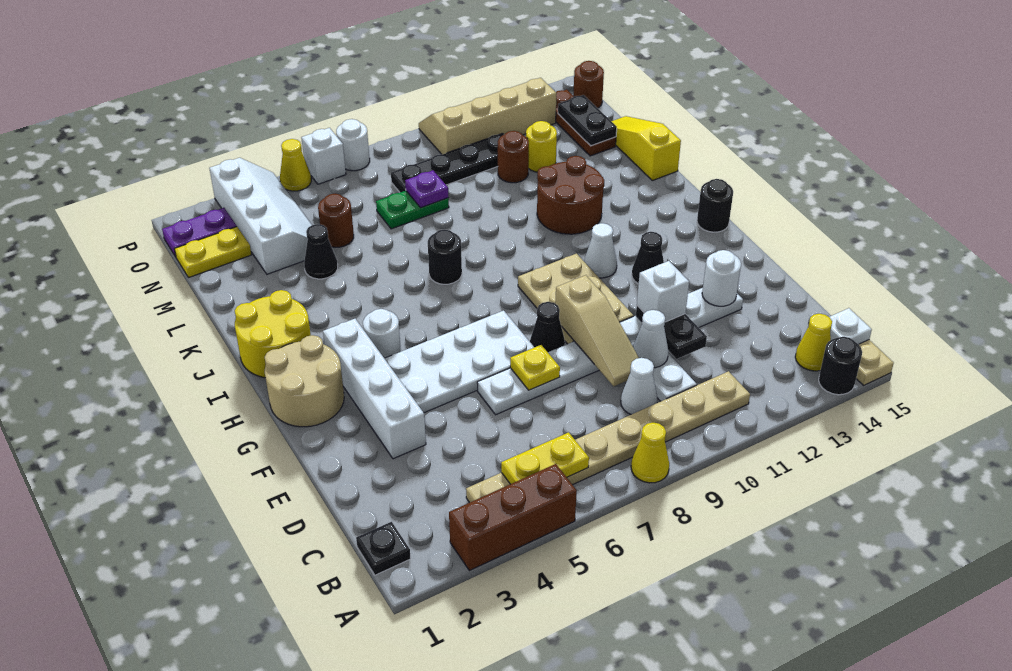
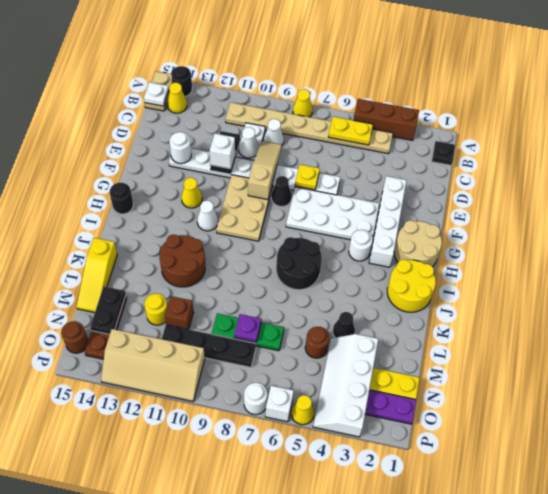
black 1x1 cone [632,232,664,284] -> yellow 1x1 cone [181,178,202,208]
black 1x1 round brick [428,230,462,284] -> black 2x2 round brick [276,237,322,290]
green 1x2 plate [376,191,449,229] -> green 1x3 plate [212,313,284,351]
brown 1x1 round brick [498,131,529,183] -> brown 1x1 brick [165,296,194,330]

